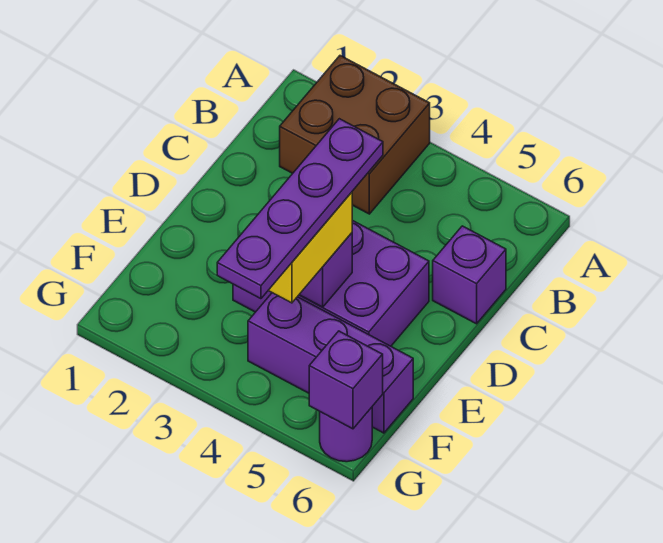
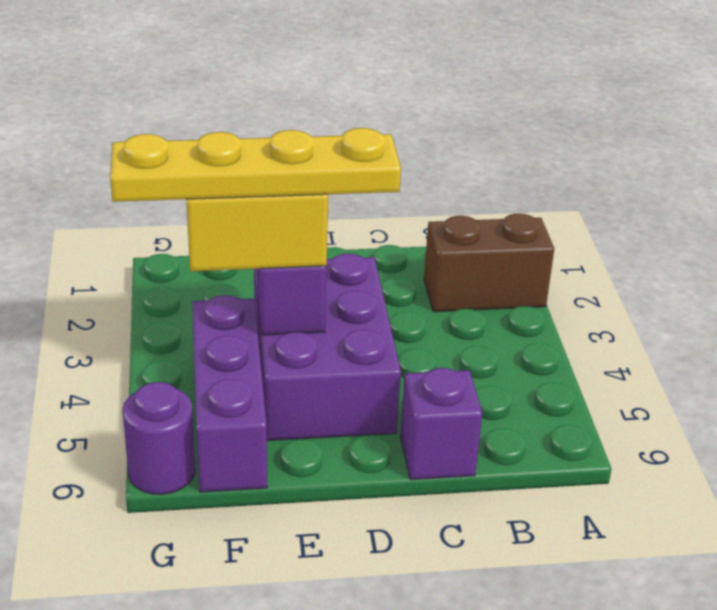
brown 2x2 brick [280,56,430,214] -> brown 1x2 brick [424,214,554,312]
purple 1x4 plate [217,119,383,299] -> yellow 1x4 plate [110,128,401,202]
purple 1x1 brick [309,331,383,429] -> none

